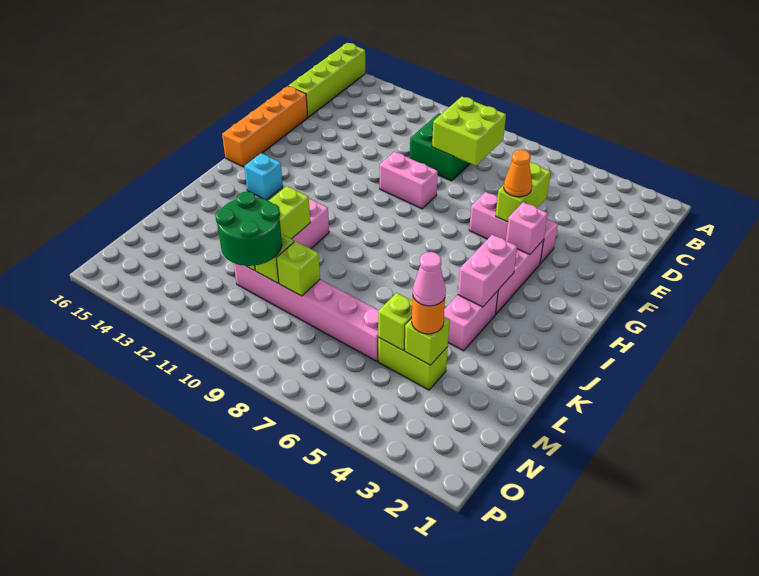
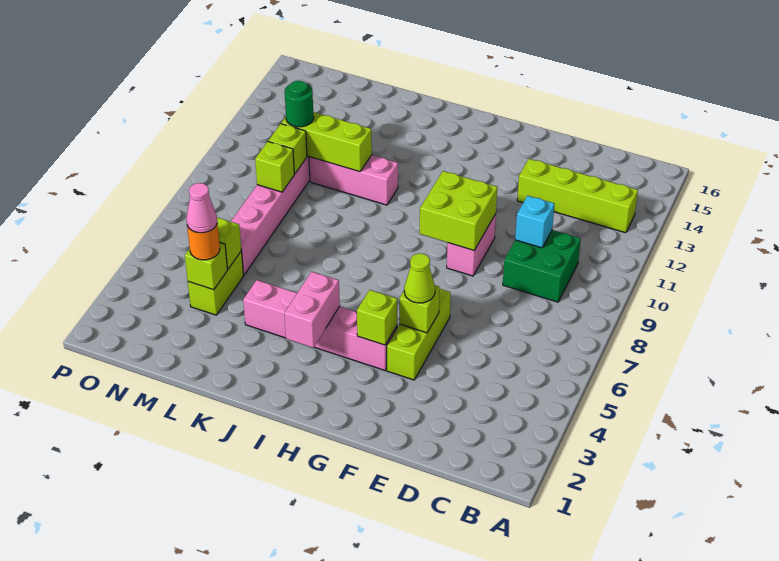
lime 1x4 brick [289,43,365,117] -> lime 1x4 brick moved to [517,159,638,233]
lime 2x2 brick [432,97,506,166] -> lime 2x2 brick moved to [420,171,497,250]
lime 1x2 brick [496,162,551,222] -> lime 1x1 brick [399,285,440,333]
orange 1x4 brick [222,86,308,167] -> none
pink 1x3 brick [469,192,558,264] -> lime 1x3 brick [387,289,451,380]
orange 1x1 cone [504,150,532,197] -> lime 1x1 cone [404,253,435,303]
pink 1x1 brick [506,202,548,255] -> lime 1x1 brick [357,290,397,345]
pink 1x2 brick [458,235,517,307] -> pink 1x2 brick turned to [284,272,340,348]
cyan 1x1 brick [244,153,283,200] -> cyan 1x1 brick moved to [515,196,555,248]
green 2x2 round brick [215,192,282,266] -> green 1x1 round brick [285,81,314,127]

